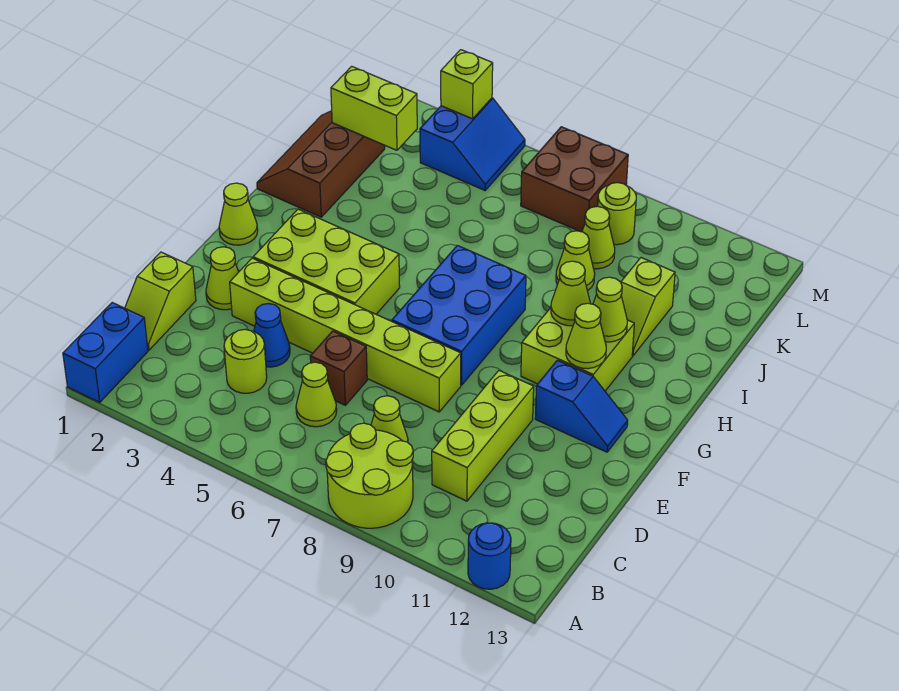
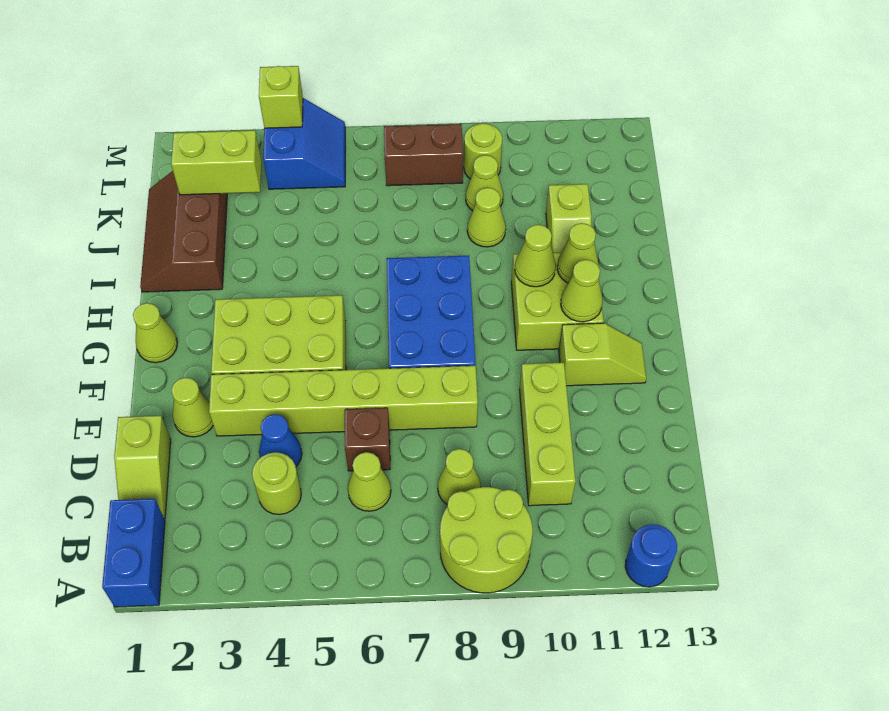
blue 1x2 slope [535,360,628,452] -> lime 1x2 slope [559,323,646,386]
brown 2x2 brick [521,127,628,232] -> brown 1x2 brick [384,124,463,186]

